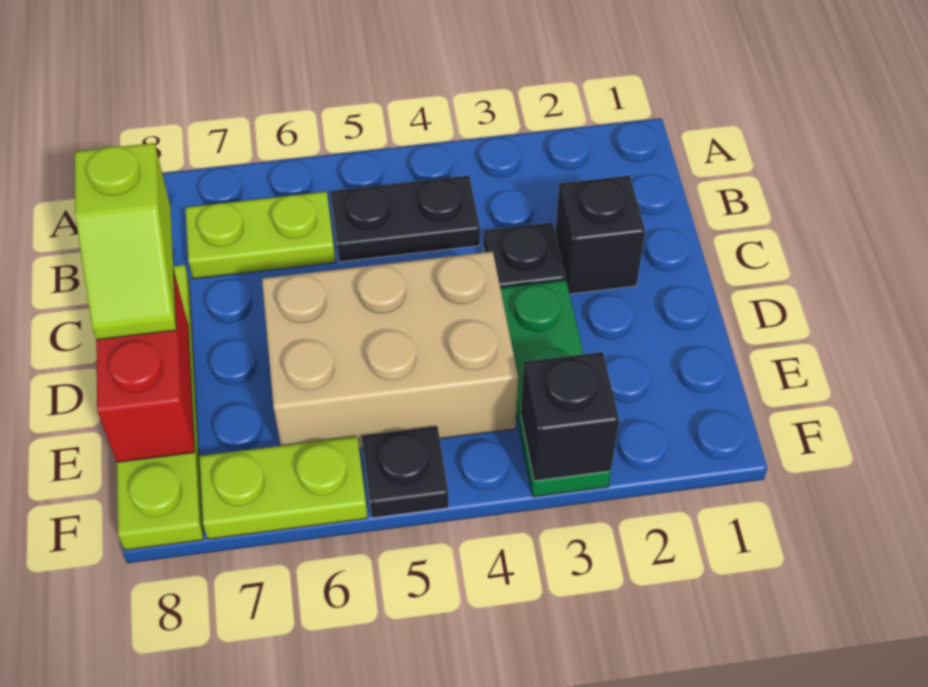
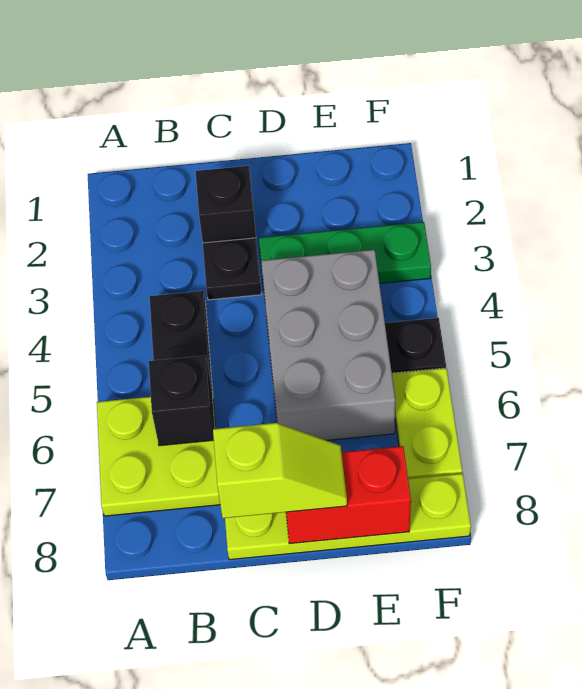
lime 1x2 plate [185,192,335,279] -> lime 2x2 plate [97,395,220,516]
tan 2x3 brick [262,252,518,449] -> grey 2x3 brick [261,250,395,440]
black 1x1 brick [521,352,619,481] -> black 1x1 brick moved to [149,356,215,446]

